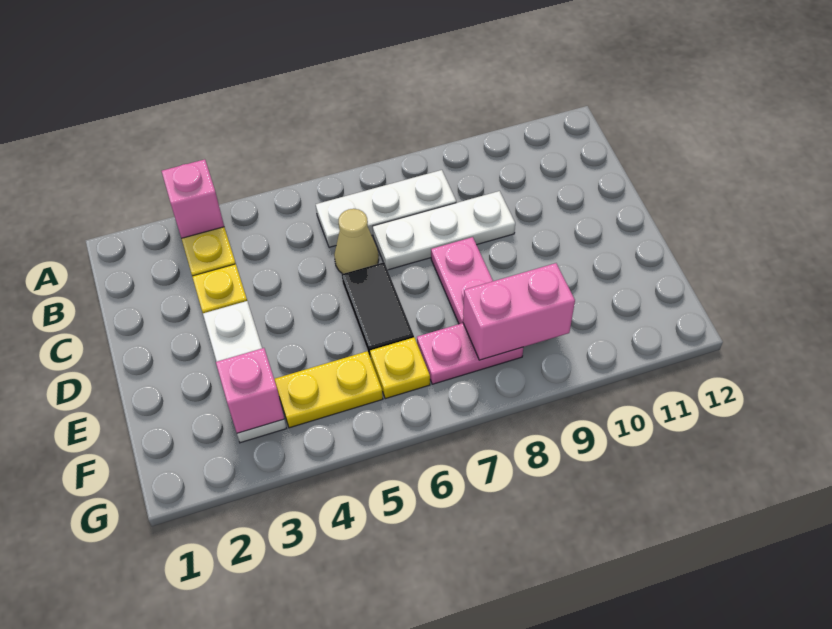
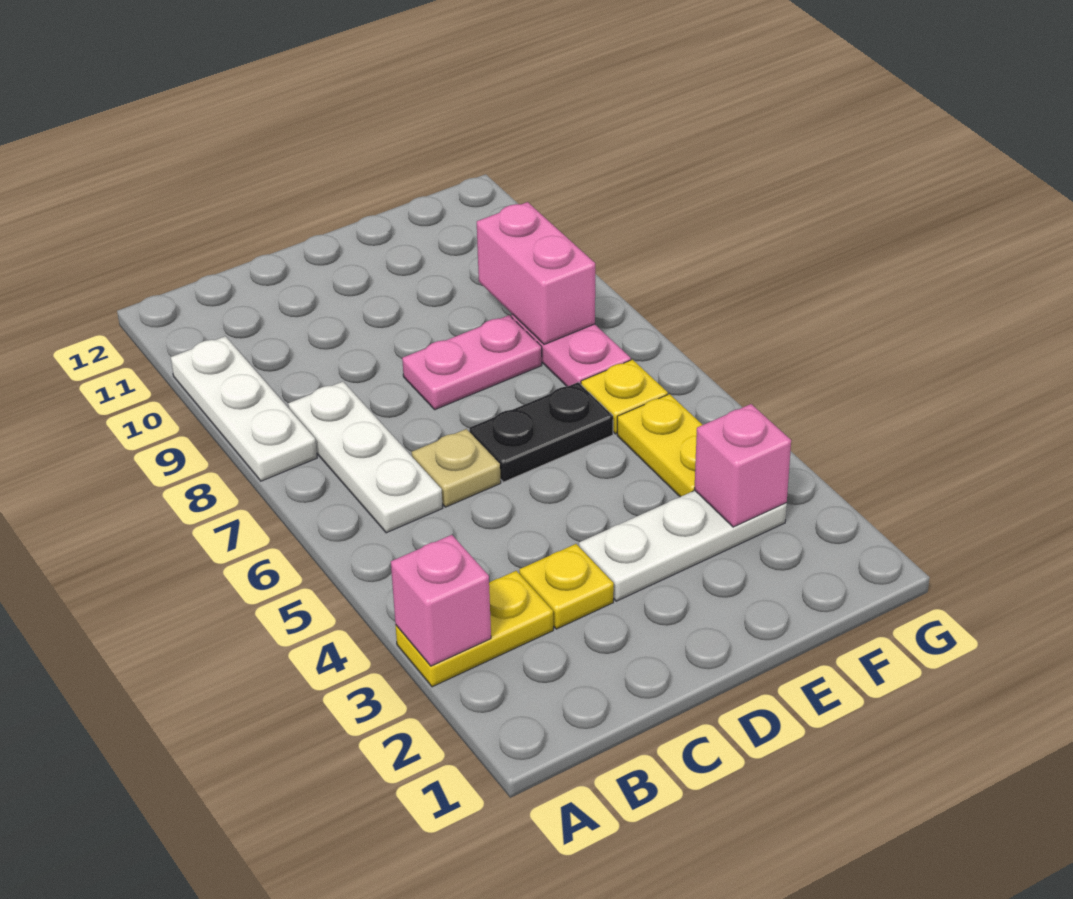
tan 1x1 cone [334,209,379,274] -> tan 1x1 plate [412,429,501,507]
white 1x3 plate [373,191,515,270] -> white 1x3 plate moved to [171,336,317,481]
black 1x2 tile [342,262,414,358] -> black 1x2 plate [469,382,613,482]

